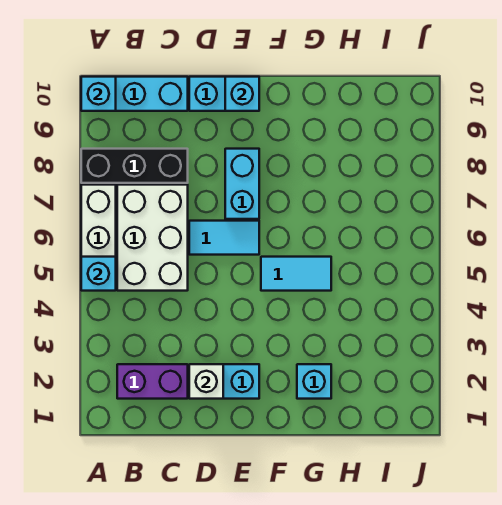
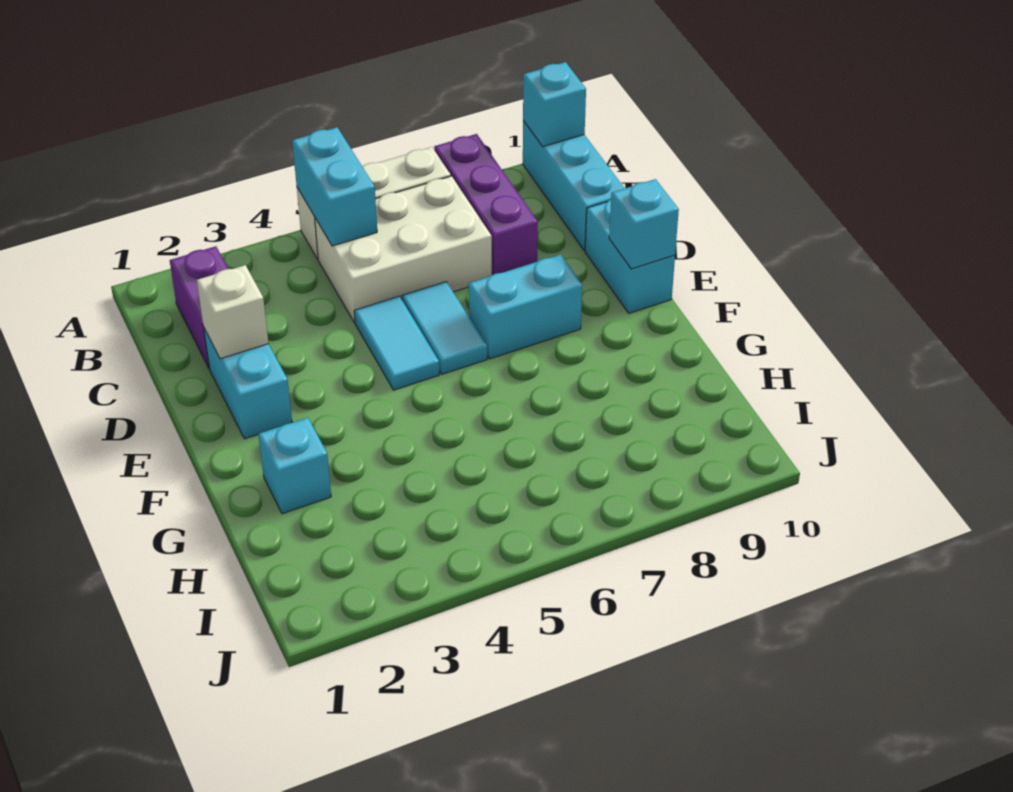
cyan 1x1 brick [81,257,116,291] -> cyan 1x2 brick [292,127,377,246]
black 1x3 brick [81,149,188,183] -> purple 1x3 brick [434,134,538,275]
cyan 1x2 tile [261,257,331,291] -> cyan 1x2 tile moved to [354,296,440,390]

